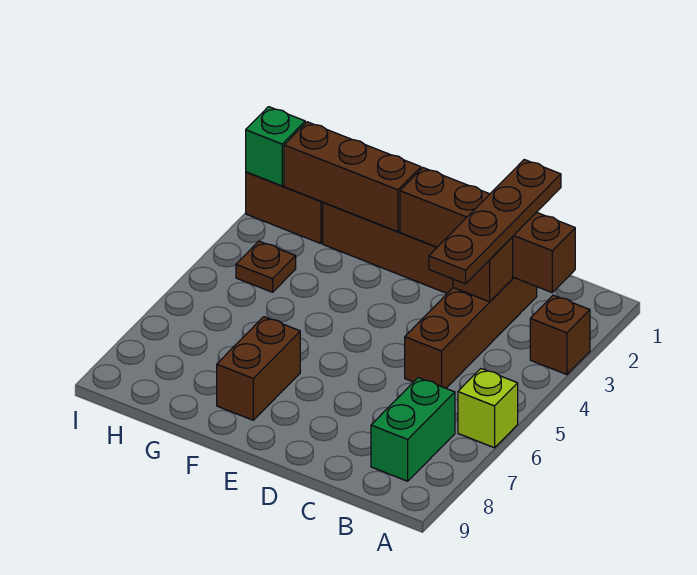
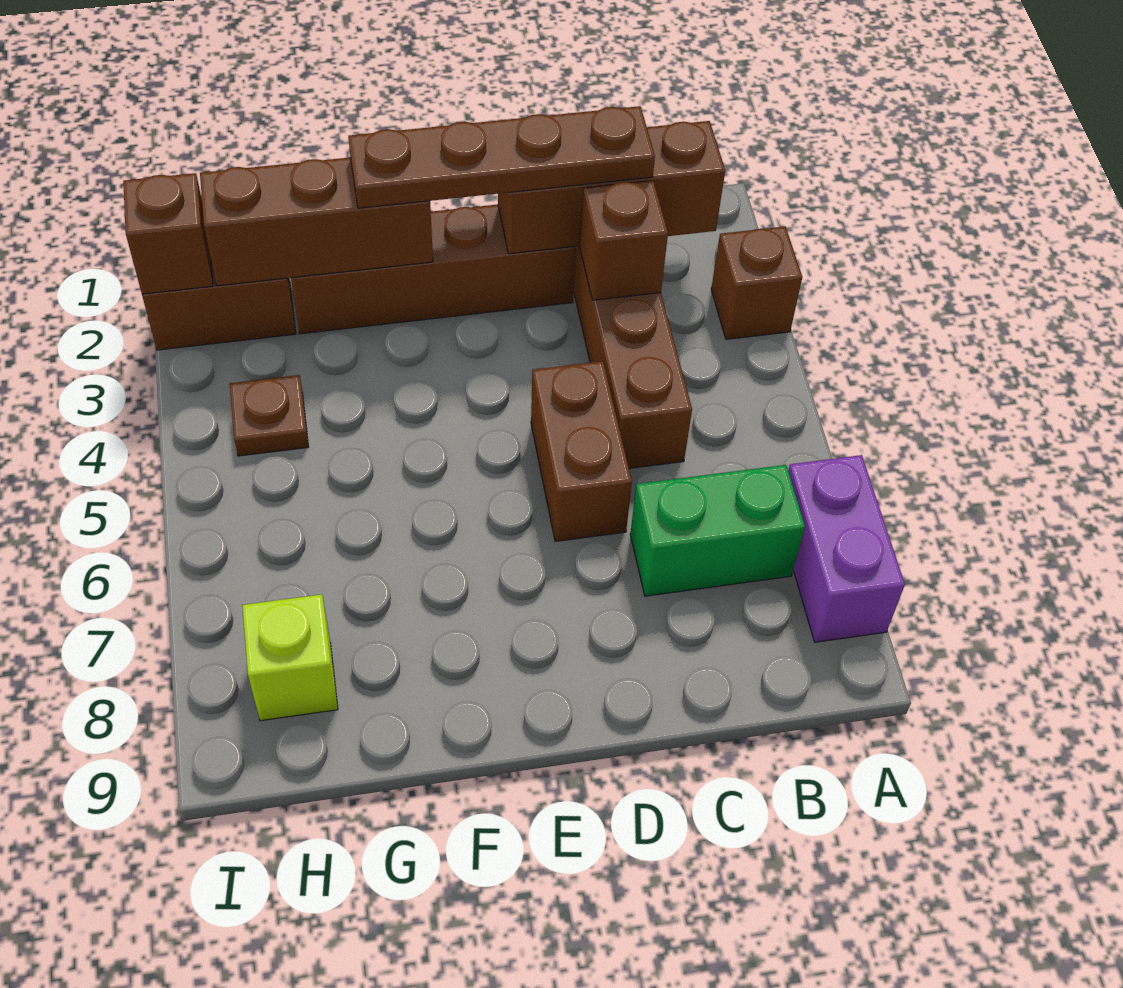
lime 1x1 brick [458,369,518,448] -> lime 1x1 brick moved to [242,594,338,721]
none -> purple 1x2 brick [788,455,905,642]
brown 1x4 brick [400,168,575,292] -> brown 1x3 brick [498,121,725,254]
green 1x2 brick [371,378,455,481] -> green 1x2 brick turned to [630,465,805,596]
brown 1x4 plate [429,160,561,284] -> brown 1x4 plate turned to [348,106,655,208]
brown 1x2 brick [217,317,300,420] -> brown 1x2 brick moved to [531,361,632,541]
green 1x1 brick [246,107,305,186] -> brown 1x1 brick [123,173,213,294]

